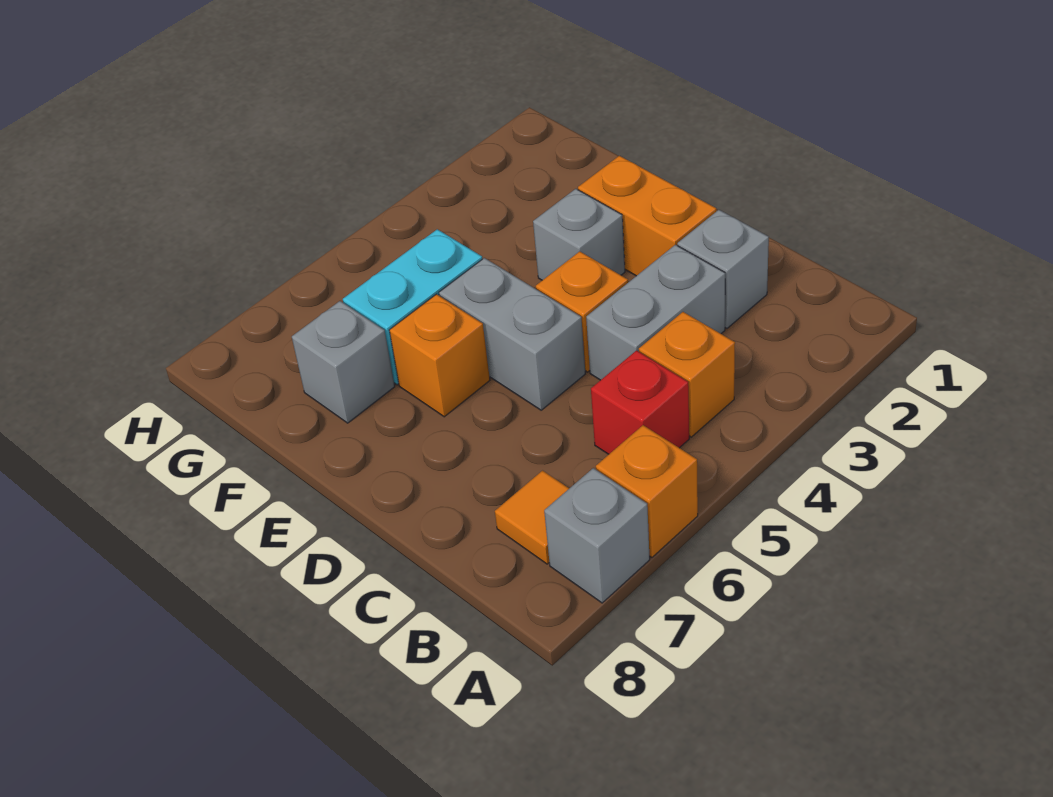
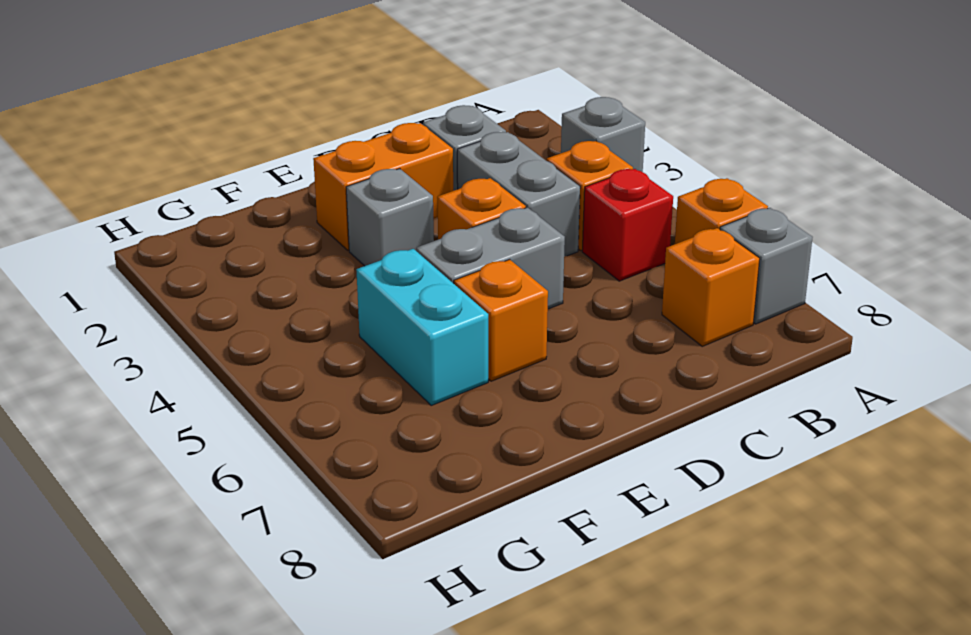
orange 1x1 tile [495,471,569,564] -> orange 1x1 brick [662,228,760,346]
grey 1x1 brick [292,301,395,423] -> grey 1x1 brick moved to [561,97,645,172]

